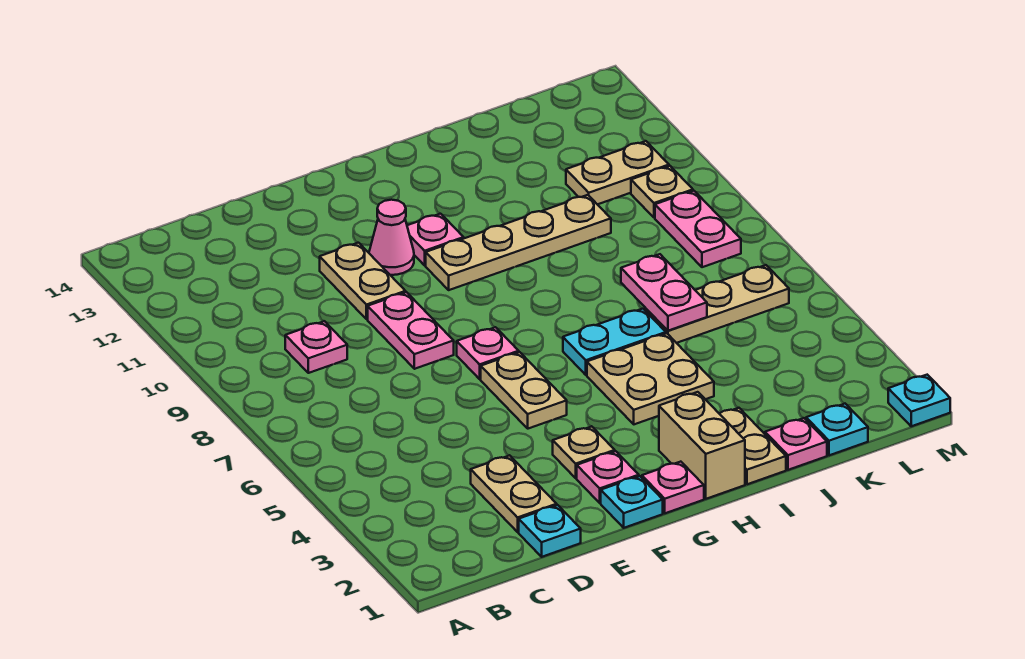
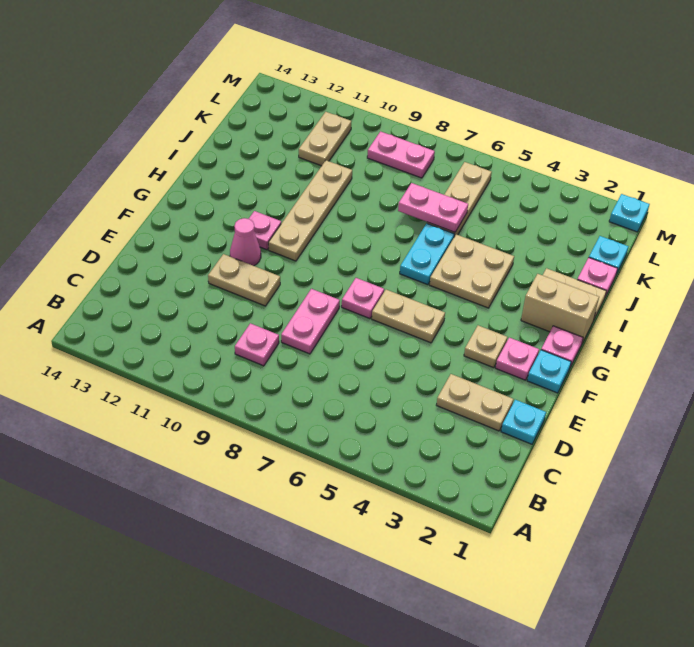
pink 1x2 plate [368,292,454,369] -> pink 1x2 plate turned to [281,289,340,354]
tan 1x1 plate [631,166,693,218] -> none

